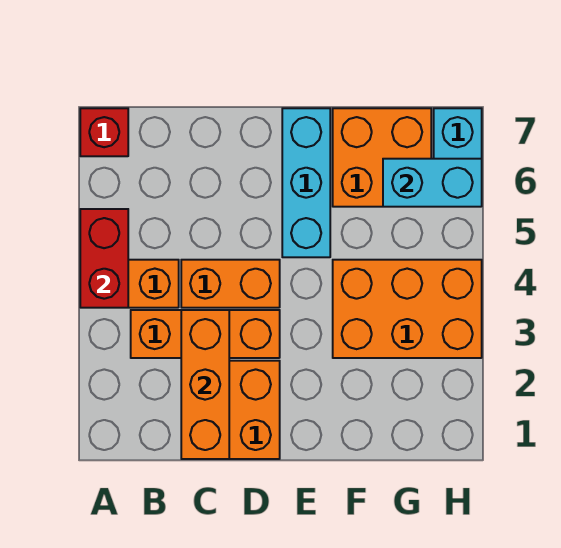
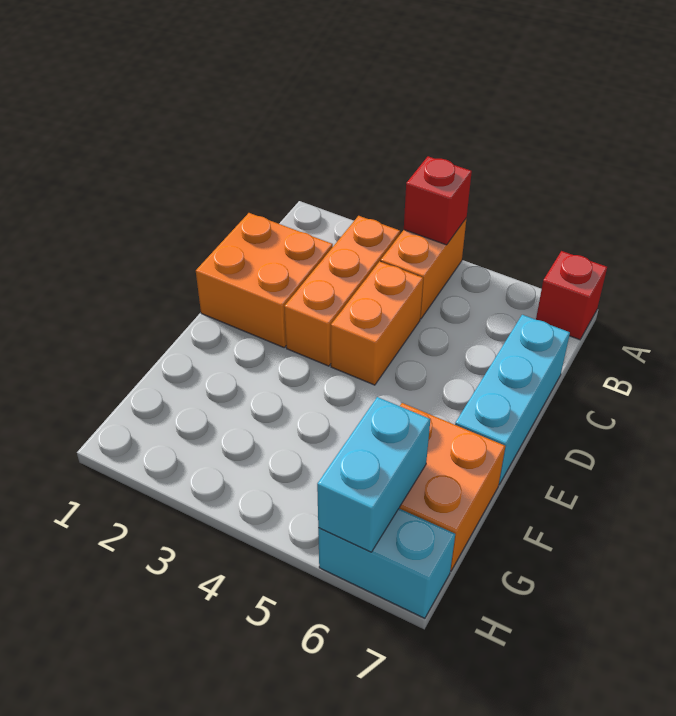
red 1x2 brick [80,209,128,308] -> red 1x1 brick [404,156,472,245]
orange 1x3 brick [181,310,229,459] -> none
cyan 1x3 brick [282,108,330,257] -> cyan 1x3 brick turned to [455,315,570,484]
orange 2x3 brick [333,260,482,358] -> none

